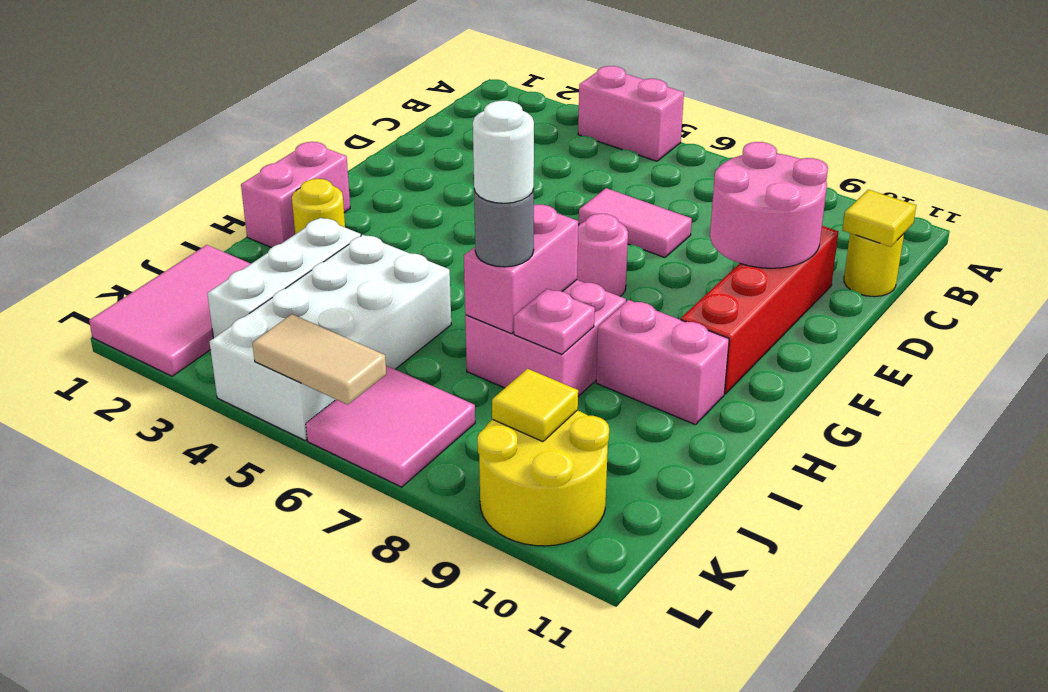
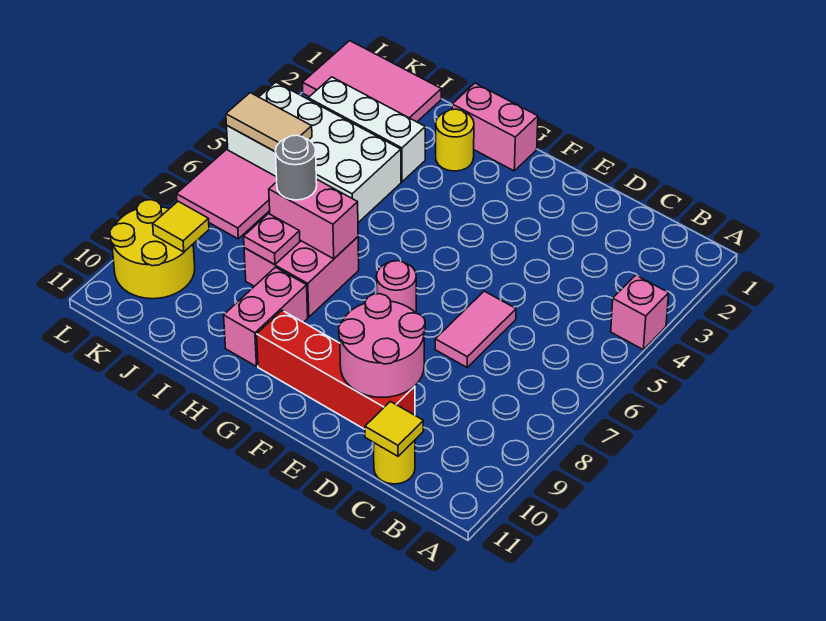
pink 1x2 brick [578,66,684,161] -> pink 1x1 brick [611,275,669,350]
white 1x1 round brick [473,101,534,203] -> none
tan 1x2 tile [252,314,386,405] -> tan 1x2 tile turned to [226,93,312,152]

